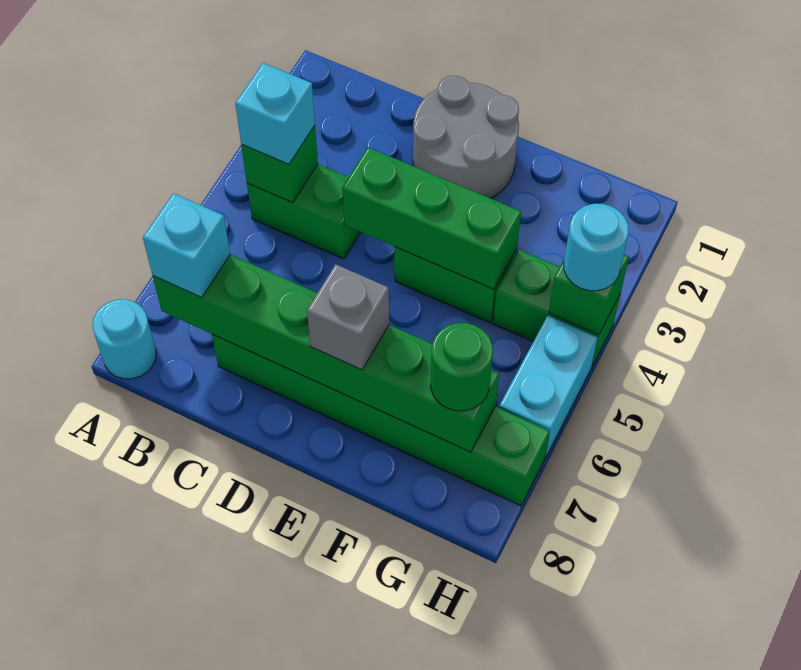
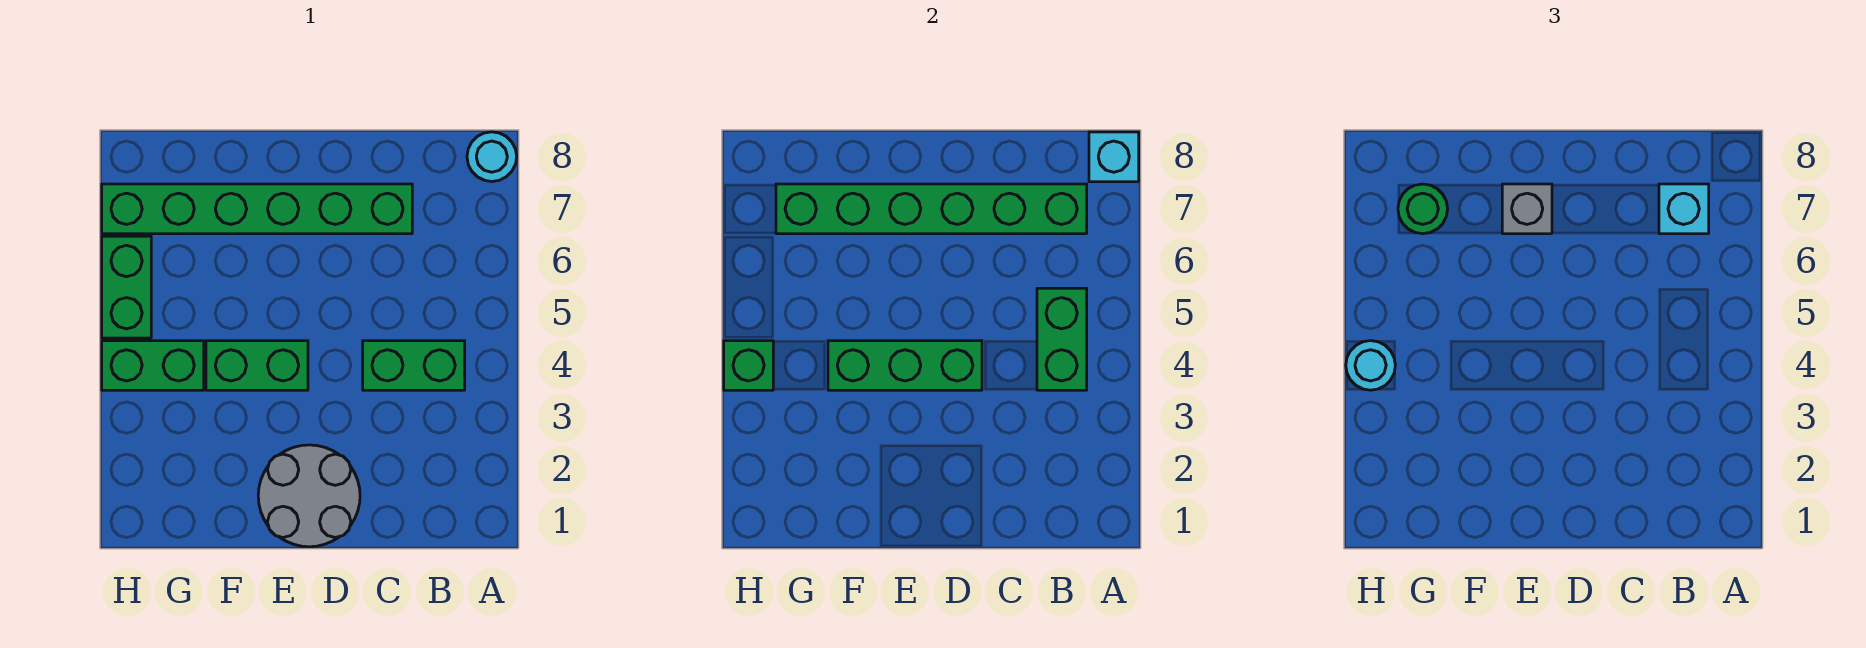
green 1x1 brick [241,126,318,203] -> green 1x2 brick [1037,288,1087,390]
cyan 1x1 brick [235,63,315,164] -> cyan 1x1 brick moved to [1089,132,1139,182]
cyan 1x2 brick [499,316,598,458] -> green 1x2 brick [102,236,151,338]

